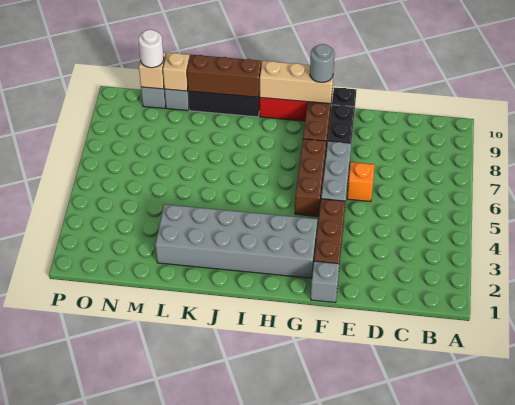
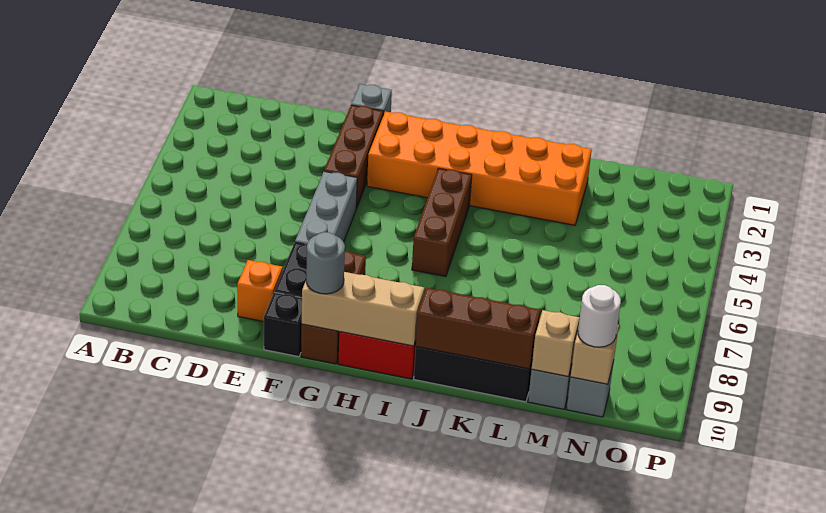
orange 1x1 brick [347,162,375,202] -> orange 1x1 brick moved to [237,260,283,322]
grey 2x6 brick [156,204,317,278] -> orange 2x6 brick [367,111,592,225]
brown 1x3 brick [295,139,326,216] -> brown 1x3 brick moved to [412,168,472,277]

